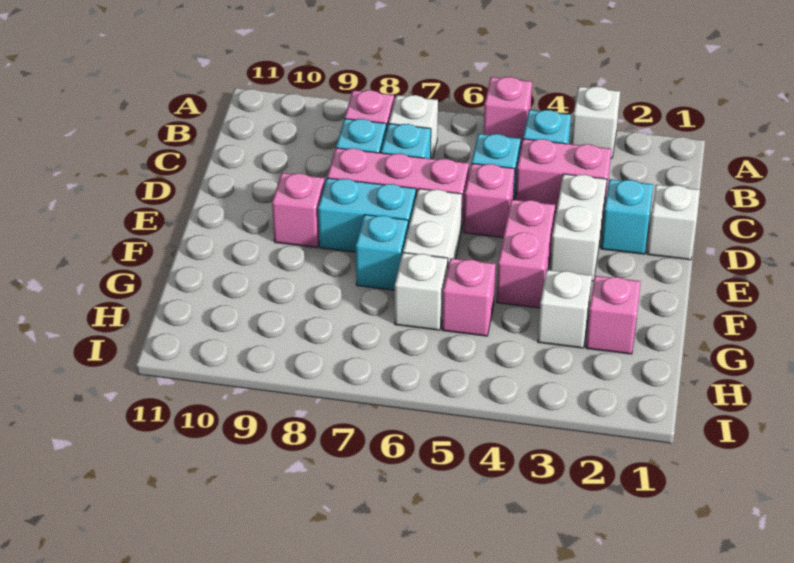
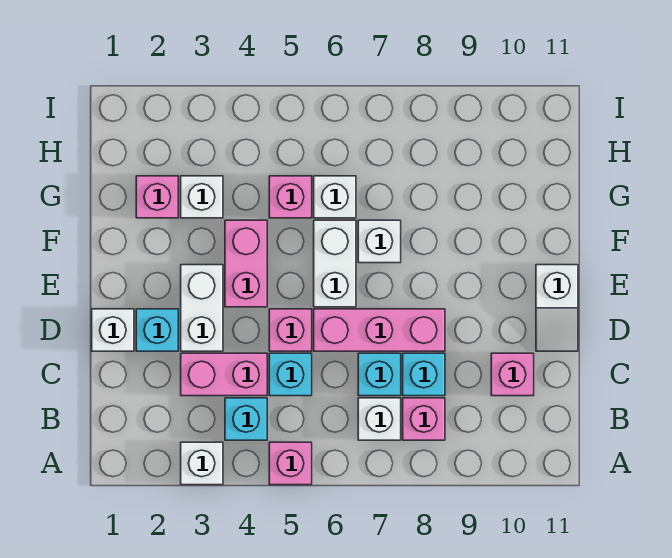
none -> white 1x2 slope [536,265,578,351]
cyan 1x2 brick [318,178,416,252] -> none
pink 1x1 brick [272,173,325,248] -> pink 1x1 brick moved to [491,353,534,396]
cyan 1x1 brick [356,215,408,290] -> white 1x1 brick [358,220,401,263]

